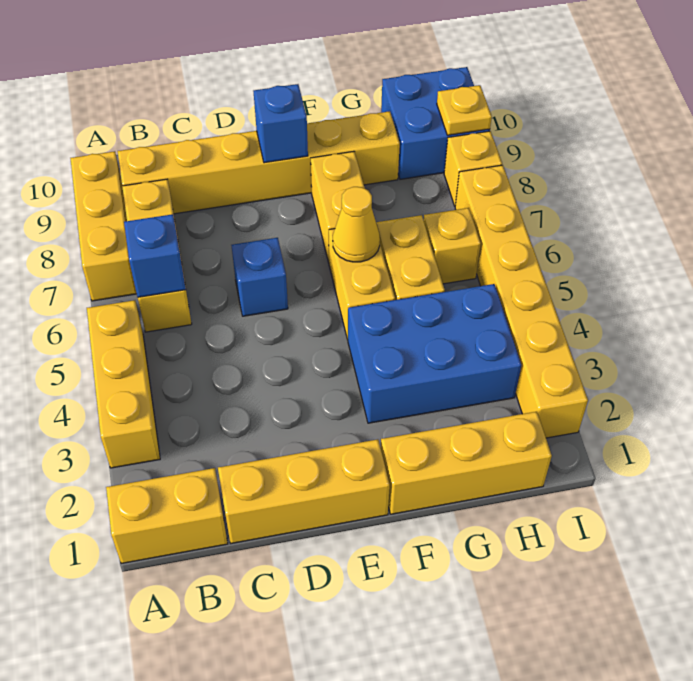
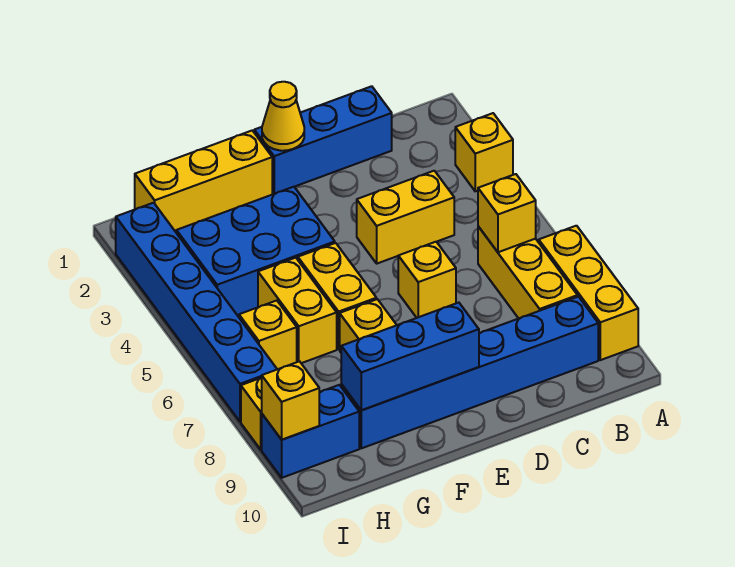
yellow 1x2 brick [106,468,228,564] -> yellow 1x2 brick moved to [357,171,454,264]
yellow 1x3 brick [87,300,160,468] -> yellow 1x1 brick [455,113,513,191]
blue 1x1 brick [124,214,186,297] -> yellow 1x1 brick [478,174,536,252]
yellow 1x6 brick [118,111,400,214] -> blue 1x6 brick [341,297,598,448]
yellow 1x3 brick [218,439,390,543] -> blue 1x3 brick [254,86,392,194]
blue 1x1 brick [231,238,288,316] -> yellow 1x1 brick [398,242,456,318]
blue 1x1 brick [254,84,308,163] -> blue 1x3 brick [341,303,479,410]
yellow 1x1 cone [333,187,380,262] -> yellow 1x1 cone moved to [262,82,304,151]
blue 2x2 brick [381,67,490,179] -> blue 1x2 brick [262,385,359,478]
yellow 1x6 brick [455,165,588,438] -> blue 1x6 brick [116,203,277,422]
yellow 1x1 plate [437,85,492,135] -> yellow 1x1 brick [262,361,319,440]

